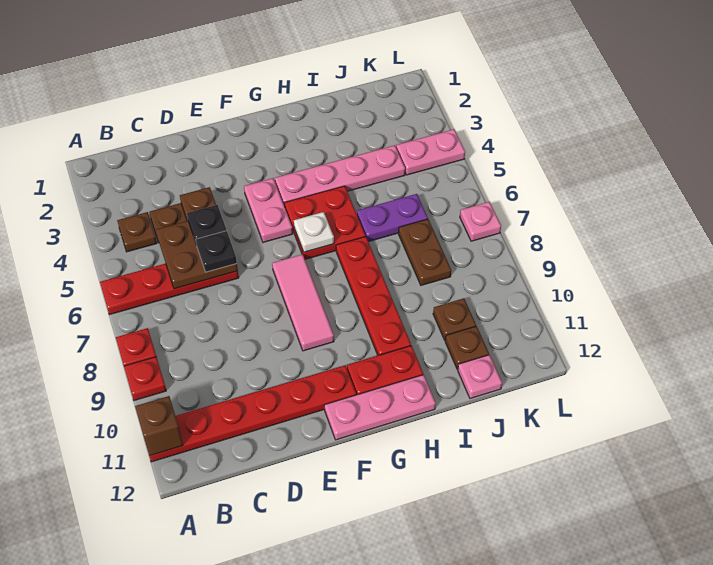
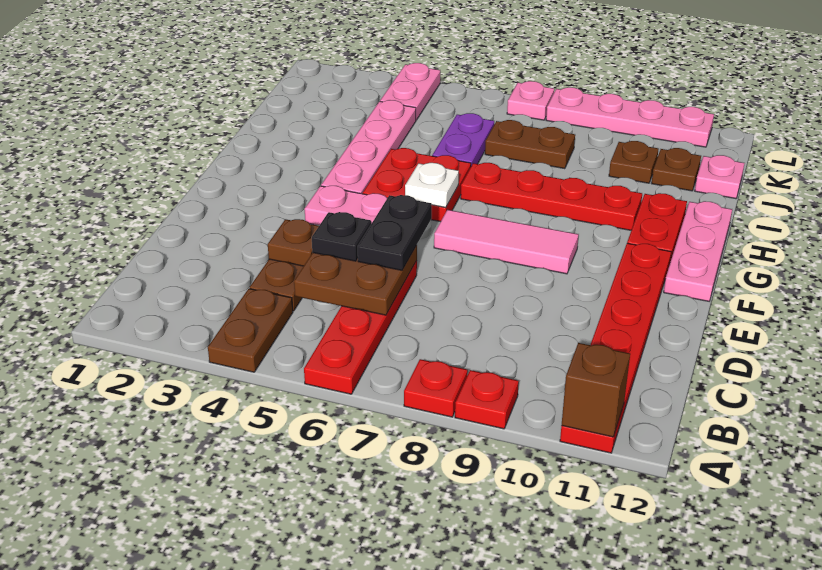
brown 1x1 plate [117,212,157,252] -> brown 1x2 plate [208,289,293,372]
black 1x1 plate [196,231,237,272] -> black 1x2 plate [358,195,432,270]
none -> pink 1x4 plate [546,87,714,147]

